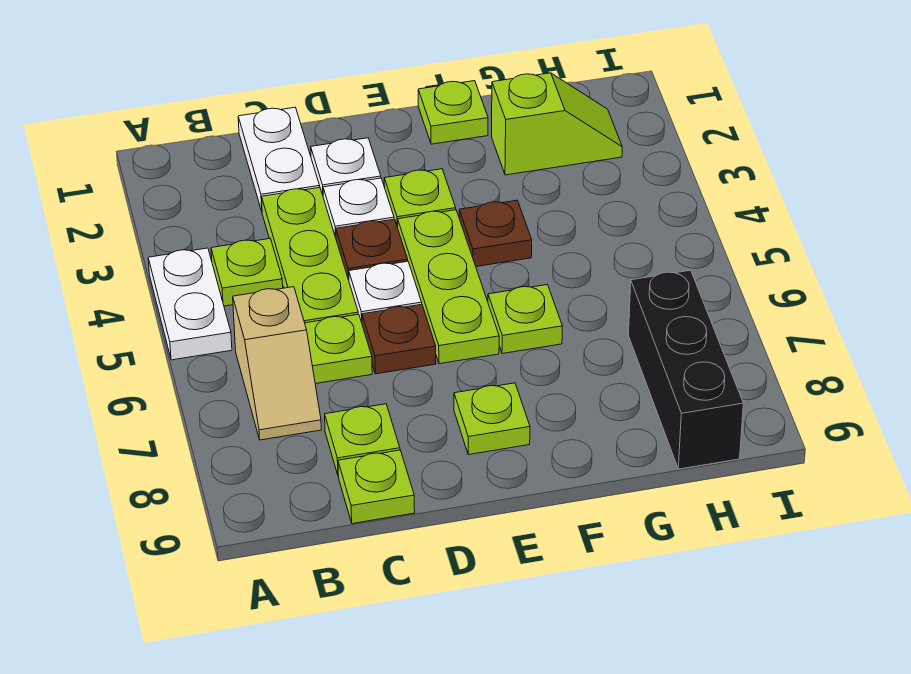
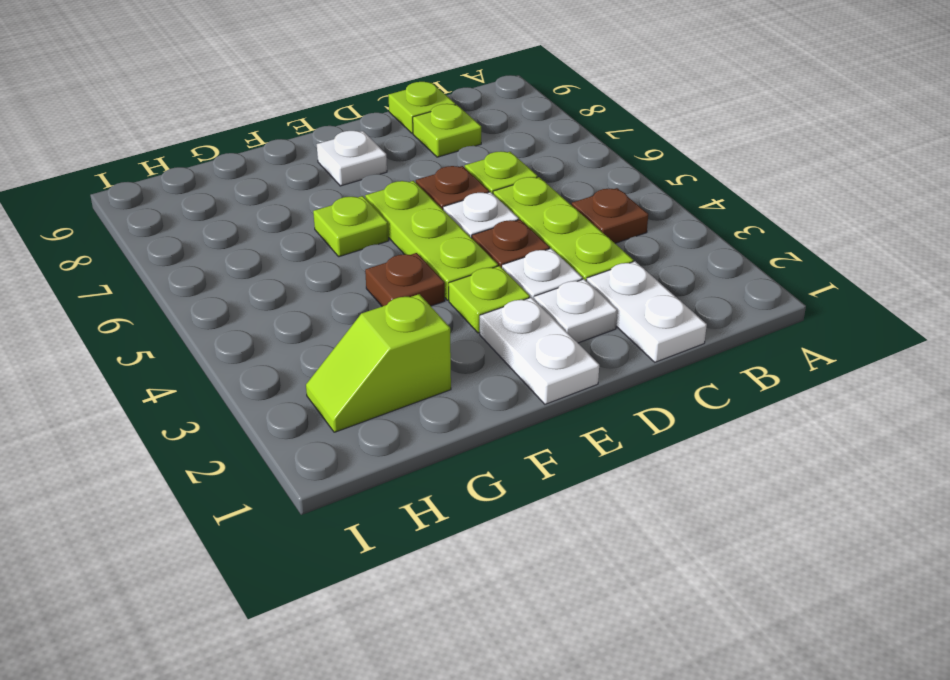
white 1x2 plate [148,248,232,360] -> white 1x2 plate moved to [480,297,599,404]
lime 1x1 plate [211,239,283,306] -> brown 1x1 plate [572,188,648,243]
tan 1x2 slope [233,287,321,440] -> none
lime 1x1 plate [454,383,530,455] -> white 1x1 plate [317,131,387,186]
lime 1x1 plate [418,81,488,144] -> none
black 1x3 brick [628,270,743,469] -> none

